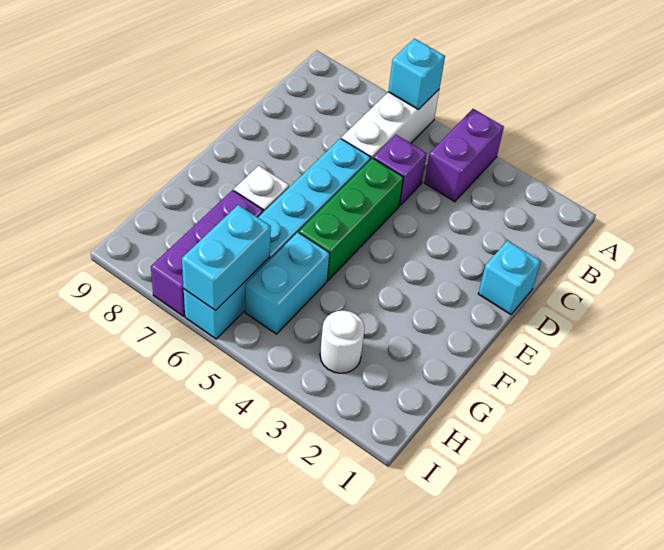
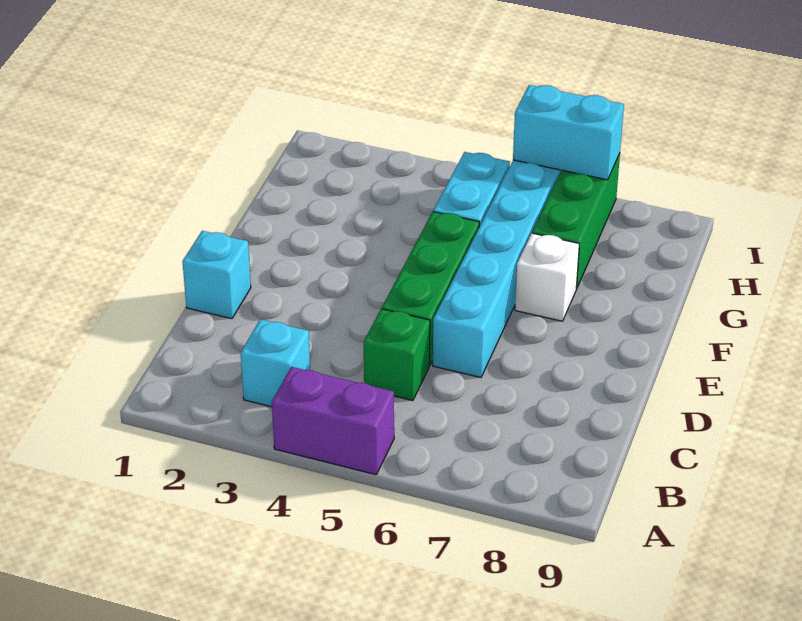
purple 1x2 brick [424,109,504,202] -> purple 1x2 brick turned to [272,367,394,475]
white 1x3 brick [341,90,439,159] -> none
cyan 1x1 brick [388,39,445,110] -> cyan 1x1 brick moved to [241,319,310,407]
purple 1x1 brick [374,135,427,205] -> green 1x1 brick [364,309,430,401]
purple 1x3 brick [151,190,263,316] -> green 1x3 brick [532,153,620,289]
white 1x1 round brick [320,311,365,373] -> none
cyan 1x2 brick [182,205,271,311] -> cyan 1x2 brick turned to [513,85,624,180]

